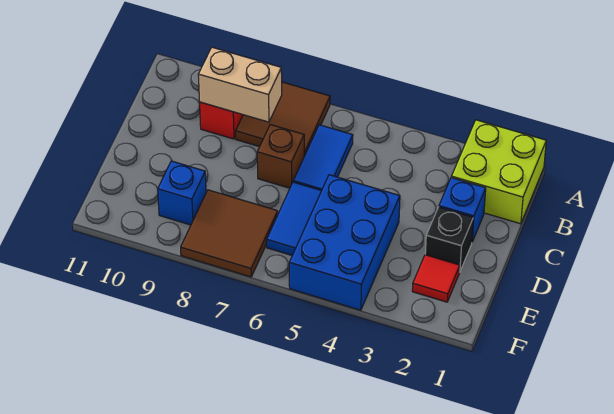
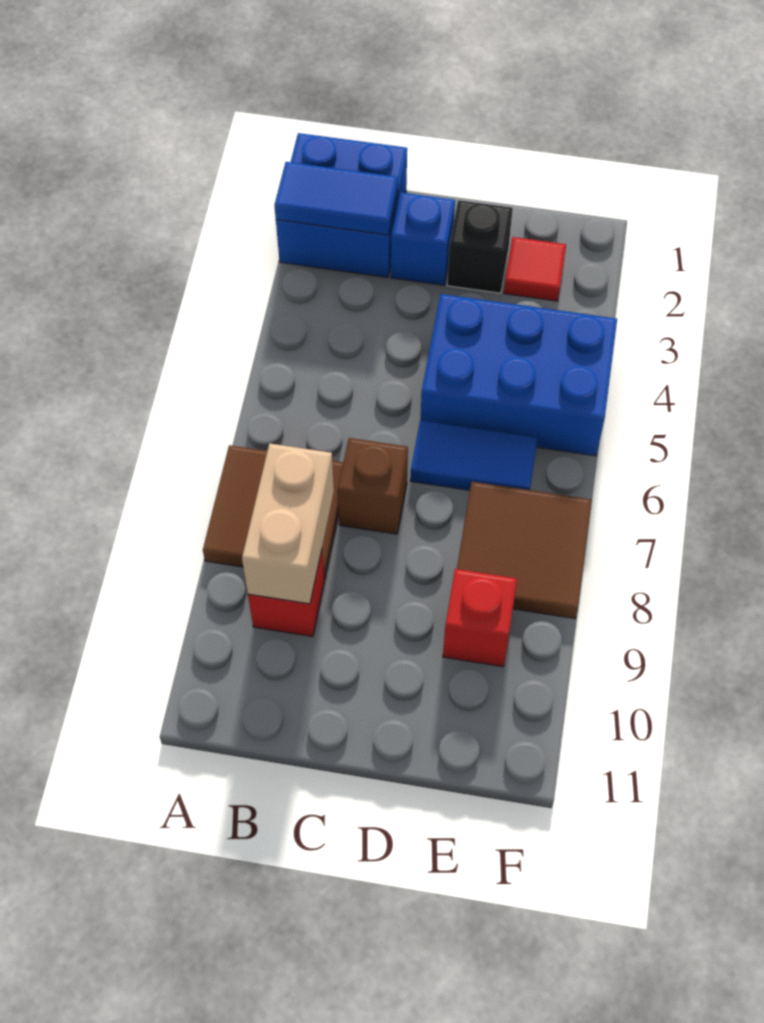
lime 2x2 brick [451,120,546,224] -> blue 2x2 brick [276,133,407,277]
blue 1x2 tile [293,125,353,191] -> blue 1x2 tile moved to [274,162,398,235]
blue 1x1 brick [158,161,206,225] -> red 1x1 brick [443,569,517,667]

